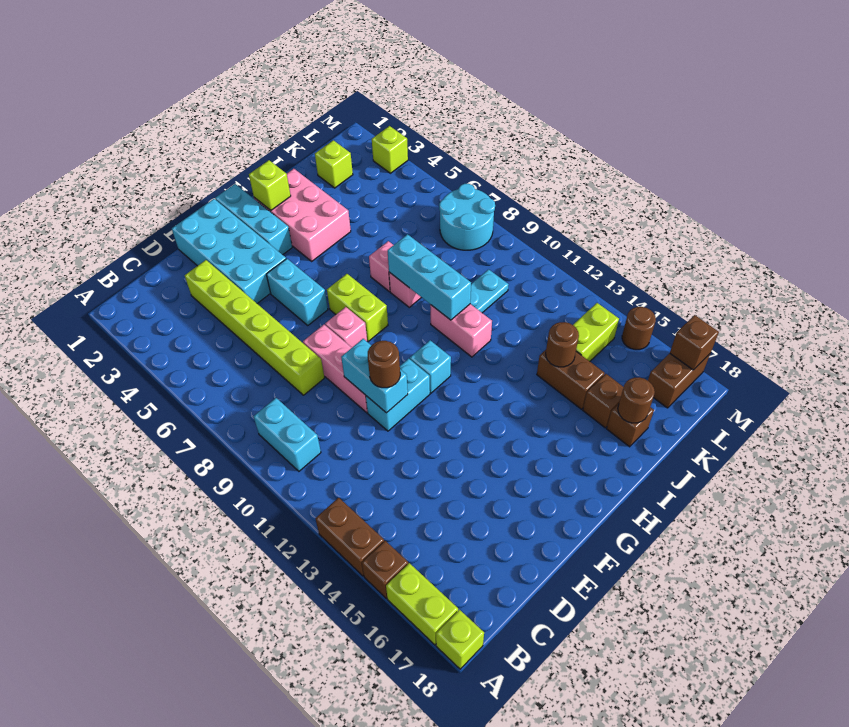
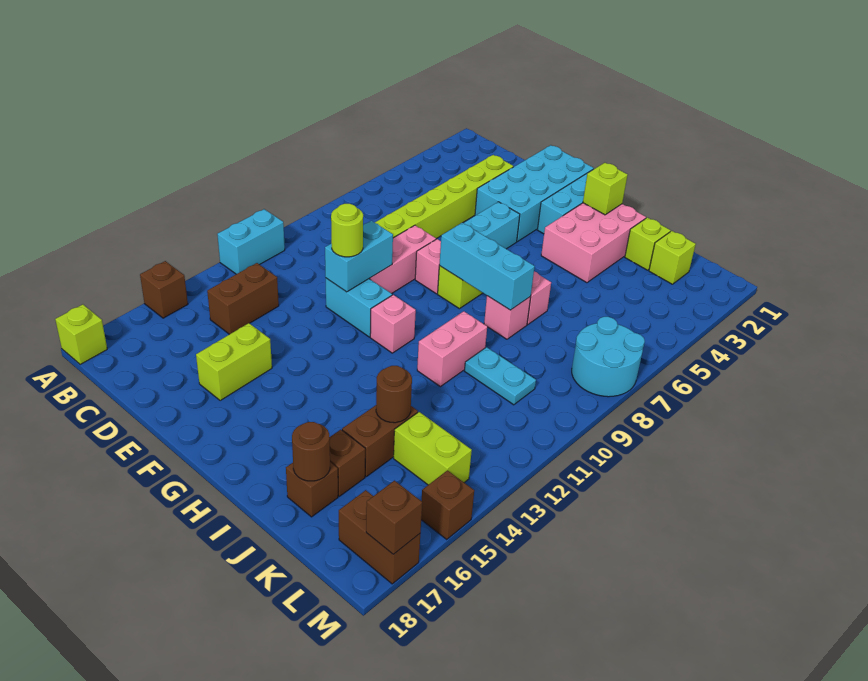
brown 1x2 brick [316,498,384,576] -> brown 1x2 brick moved to [207,263,279,334]
lime 1x2 brick [386,563,458,645] -> lime 1x2 brick moved to [196,323,272,400]
cyan 1x2 brick [254,398,321,471] -> cyan 1x2 brick moved to [217,209,285,274]
brown 1x1 round brick [368,341,400,388] -> lime 1x1 round brick [331,204,363,257]
cyan 1x1 brick [410,340,451,393] -> pink 1x1 brick [370,295,416,353]
cyan 1x3 brick [388,234,471,320] -> cyan 1x3 brick turned to [439,223,535,310]
lime 1x1 brick [372,126,408,173] -> lime 1x1 brick moved to [625,218,671,270]
brown 1x1 round brick [622,307,656,350] -> brown 1x1 brick [421,470,474,539]

